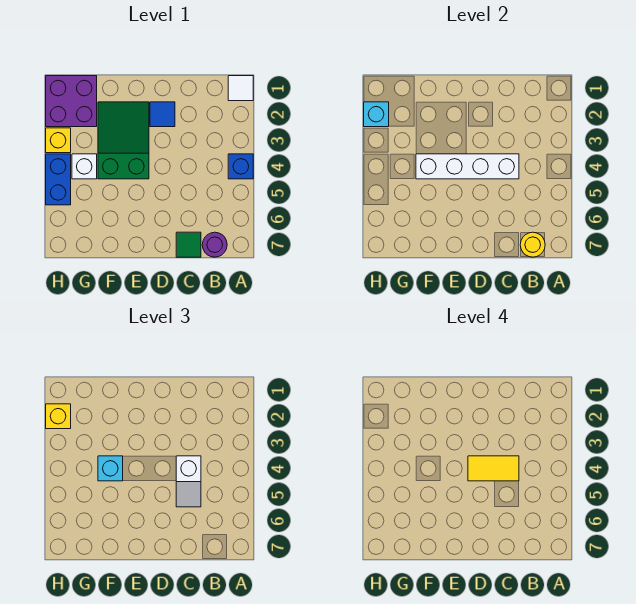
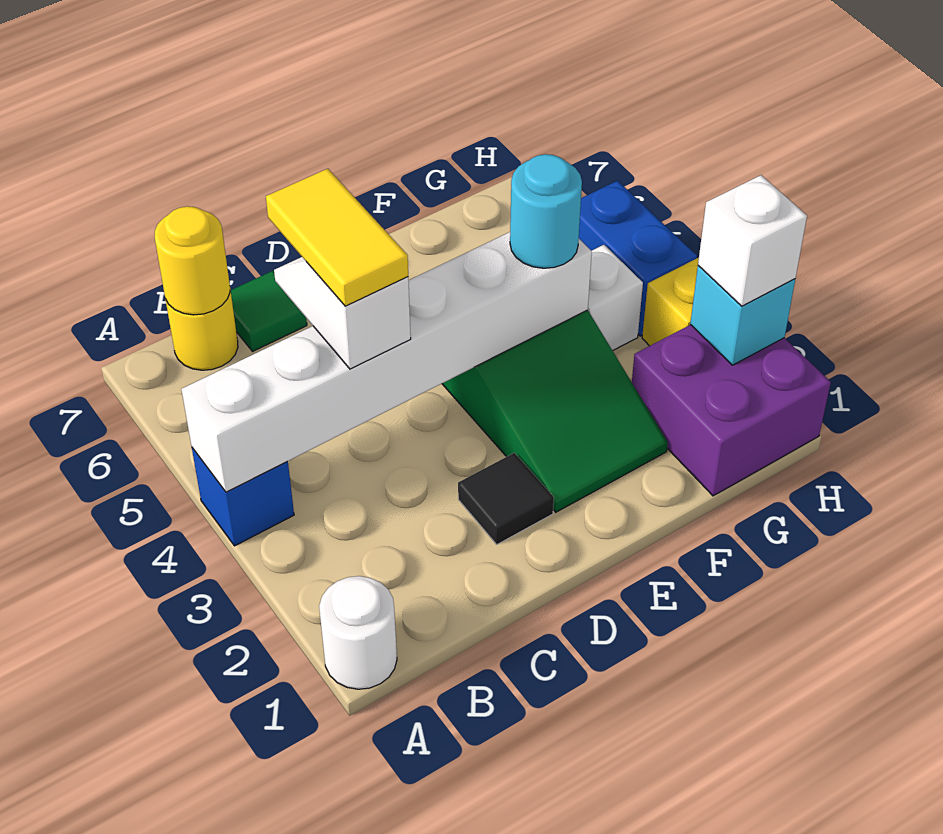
white 1x1 tile [228,76,253,101] -> white 1x1 round brick [319,576,397,689]
purple 1x1 round brick [202,232,227,257] -> yellow 1x1 round brick [165,290,238,370]
white 1x4 brick [416,154,519,179] -> white 1x6 brick [181,232,592,492]
yellow 1x2 tile [468,456,519,481] -> yellow 1x2 tile turned to [266,169,408,306]
blue 1x1 tile [150,102,175,127] -> black 1x1 tile [458,453,554,544]
cyan 1x1 brick [98,456,123,481] -> cyan 1x1 round brick [510,154,582,268]
yellow 1x1 brick [46,404,71,429] -> white 1x1 brick [698,175,807,306]

